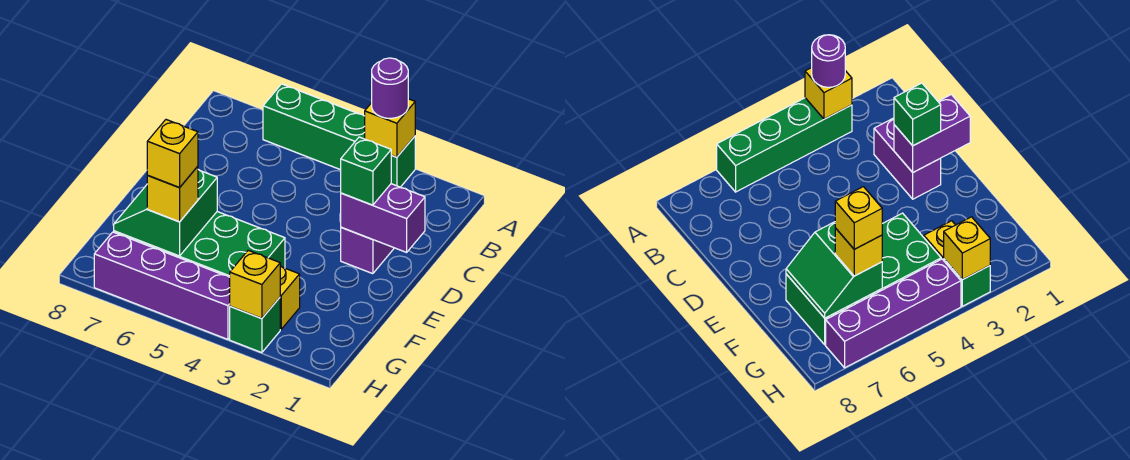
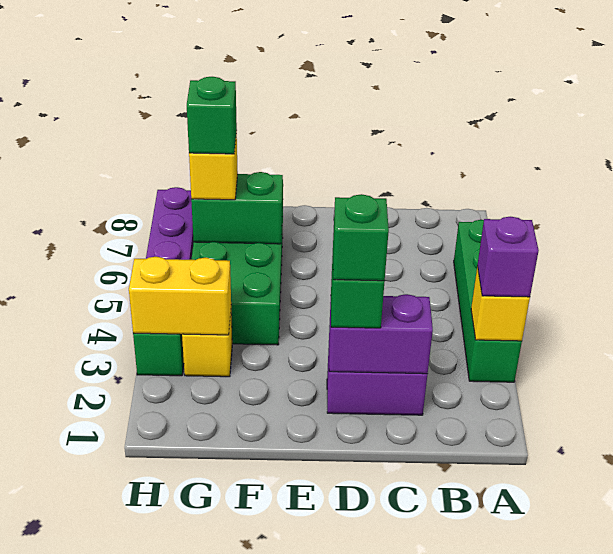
purple 1x1 round brick [372,58,408,118] -> purple 1x1 brick [477,217,539,297]
purple 1x2 brick [341,184,425,252] -> purple 1x2 brick turned to [329,294,433,374]
none -> green 1x1 brick [333,194,389,281]
yellow 1x1 brick [147,120,198,188] -> green 1x1 brick [187,77,237,154]
yellow 1x1 brick [230,250,280,318] -> yellow 1x2 brick [129,257,231,335]

